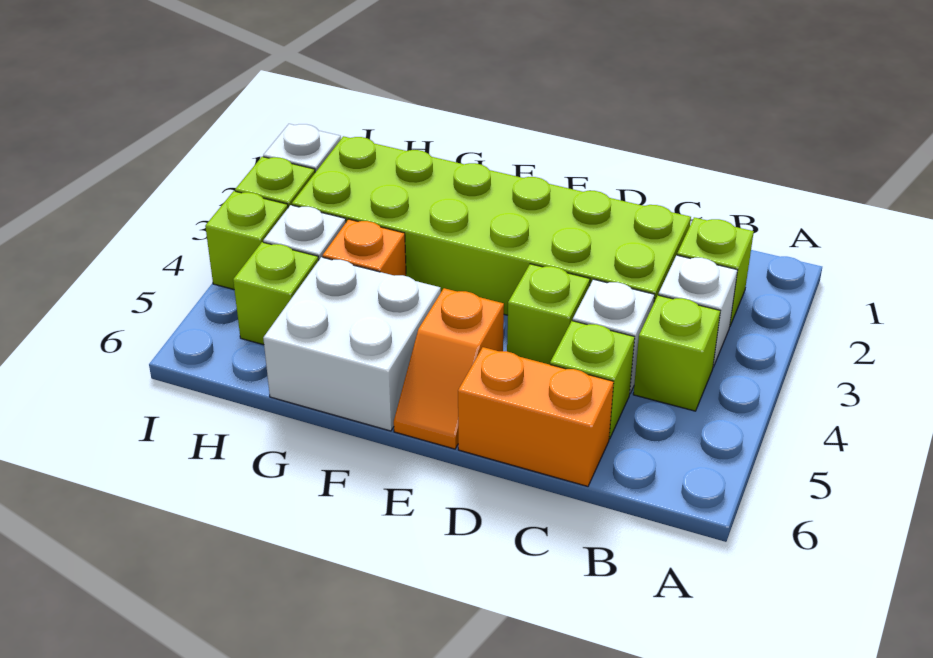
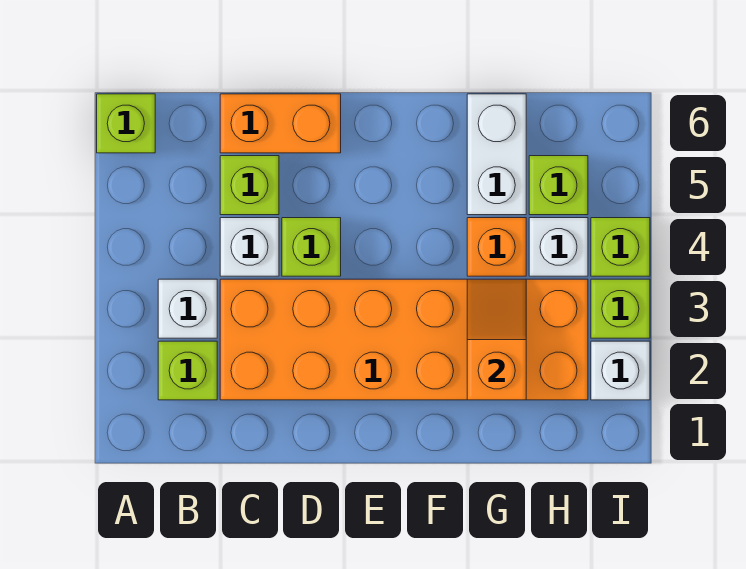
lime 1x1 brick [633,295,720,411] -> lime 1x1 brick moved to [97,94,155,153]
lime 2x6 brick [292,136,691,315] -> orange 2x6 brick [220,279,588,400]
orange 1x2 slope [394,288,504,449] -> orange 1x2 slope moved to [467,279,526,400]
white 2x2 brick [263,257,441,431] -> white 1x2 brick [467,94,526,215]

